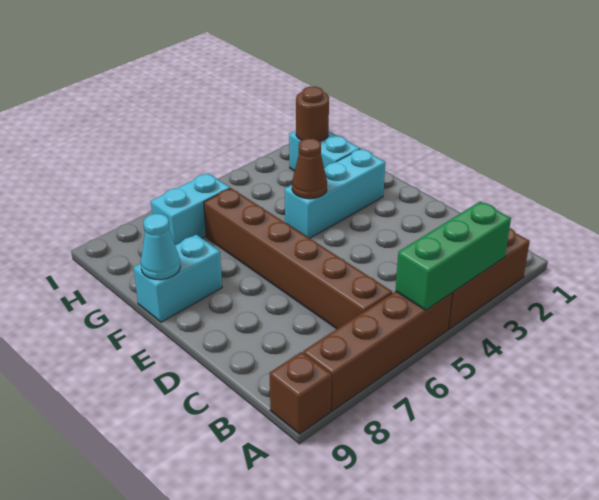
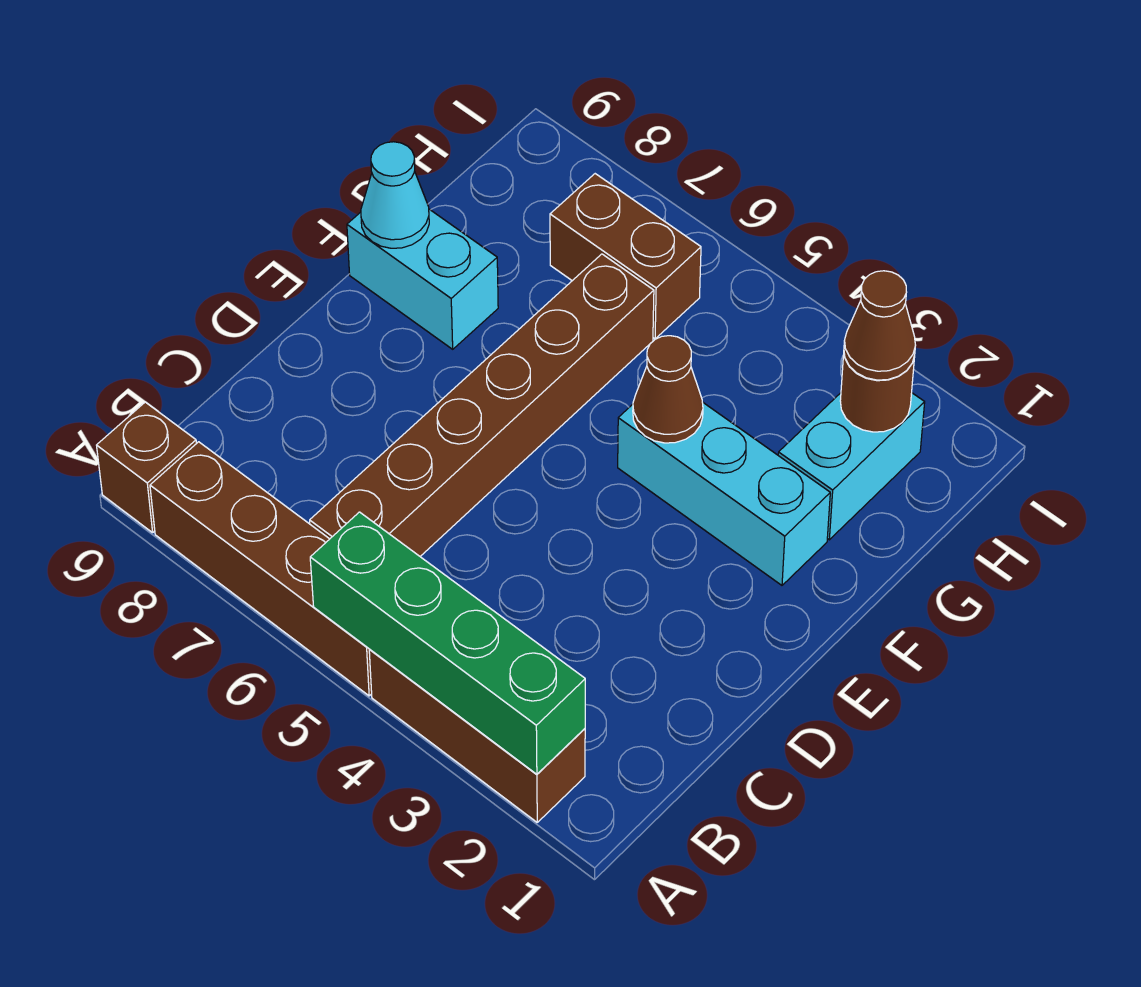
green 1x3 brick [395,202,511,310] -> green 1x4 brick [310,512,585,774]
none -> brown 1x1 cone [844,271,916,380]
cyan 1x2 brick [151,173,230,245] -> brown 1x2 brick [550,174,701,339]

